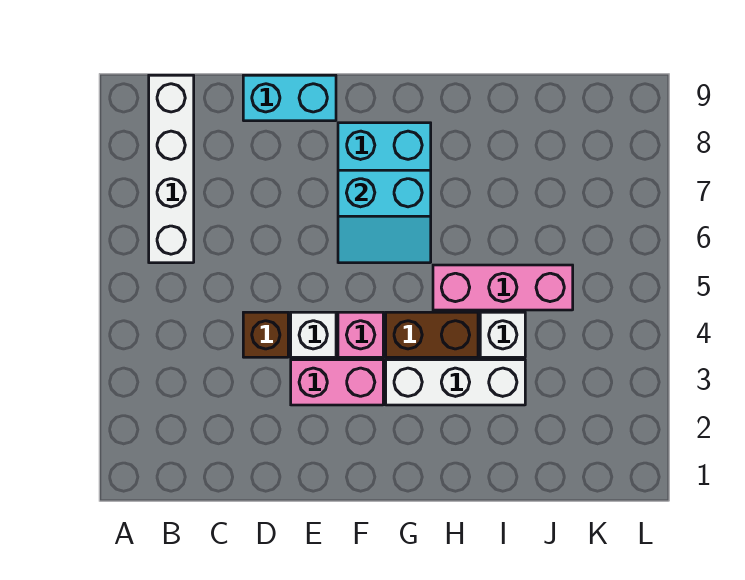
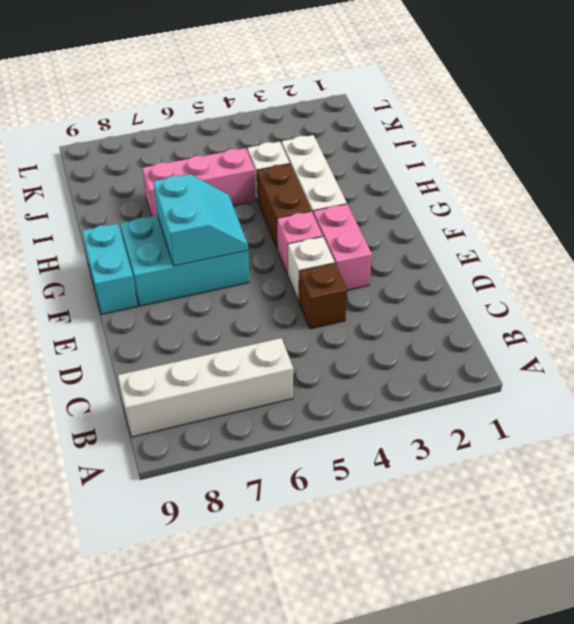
cyan 1x2 brick [243,75,336,121] -> cyan 1x2 brick moved to [82,223,137,314]
pink 1x3 brick [433,265,573,310] -> pink 1x3 brick turned to [142,148,256,216]

